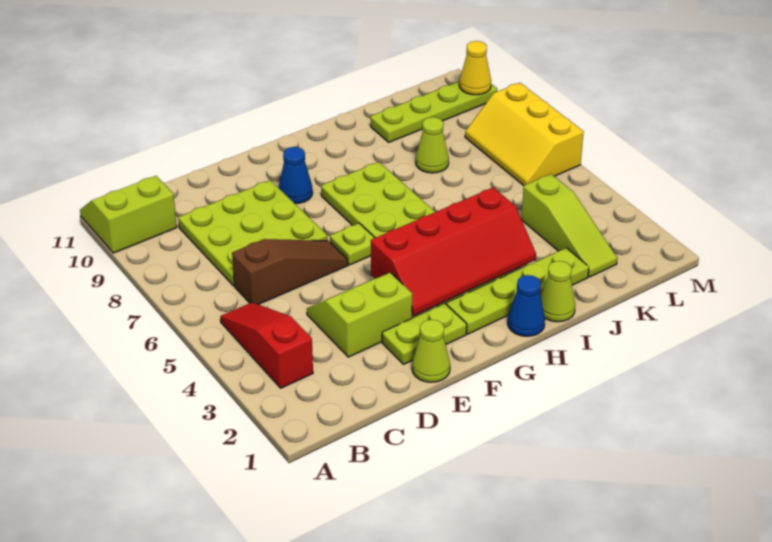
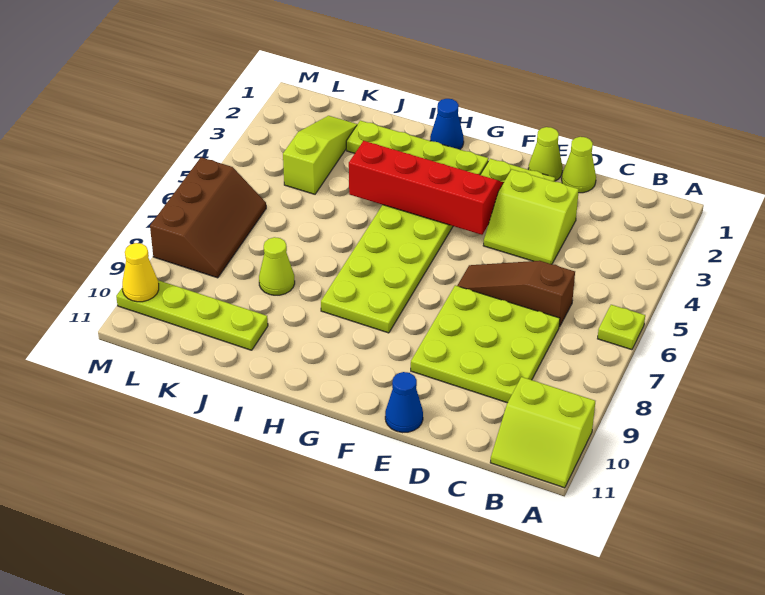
red 1x3 slope [220,302,313,388] -> none
lime 1x1 plate [330,223,375,265] -> lime 1x1 plate moved to [598,305,645,350]
blue 1x1 cone [279,147,313,204] -> blue 1x1 cone moved to [385,372,423,433]
lime 1x1 cone [541,261,575,322] -> lime 1x1 cone moved to [562,137,596,193]
yellow 2x3 slope [465,83,584,186] -> brown 2x3 slope [150,157,266,278]

